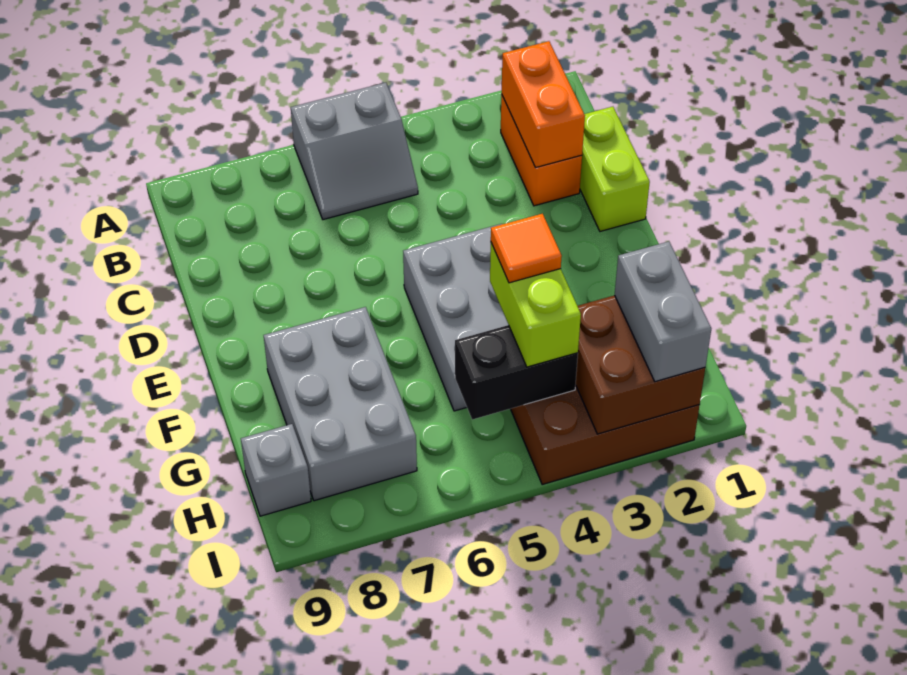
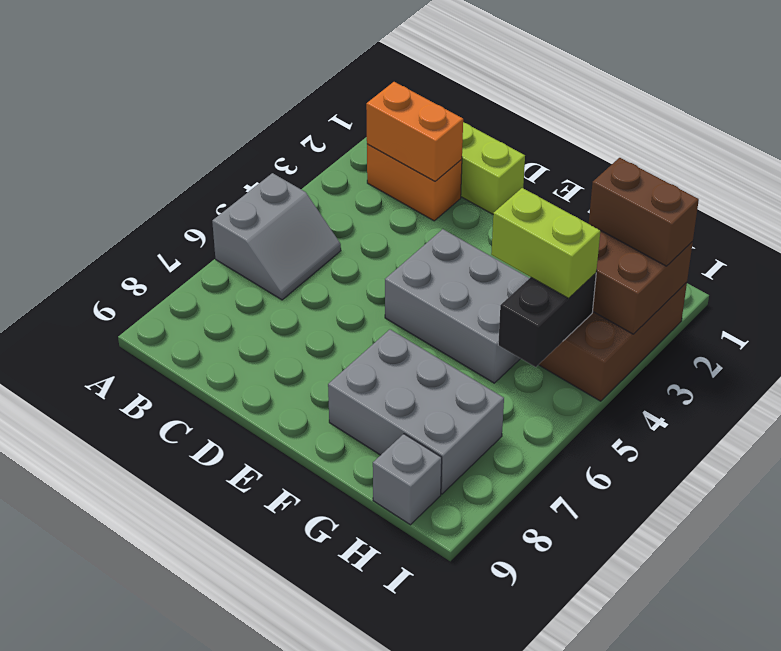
orange 1x1 tile [491,214,562,283] -> none
grey 1x2 brick [615,242,711,382] -> brown 1x2 brick [589,158,699,266]

